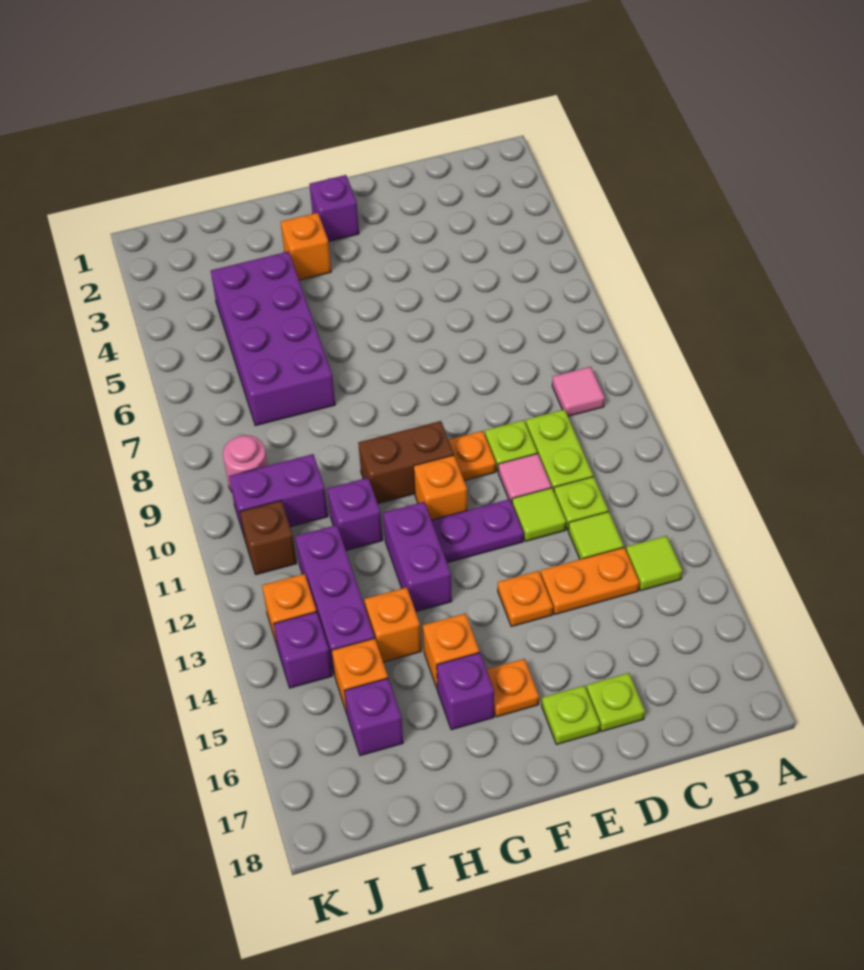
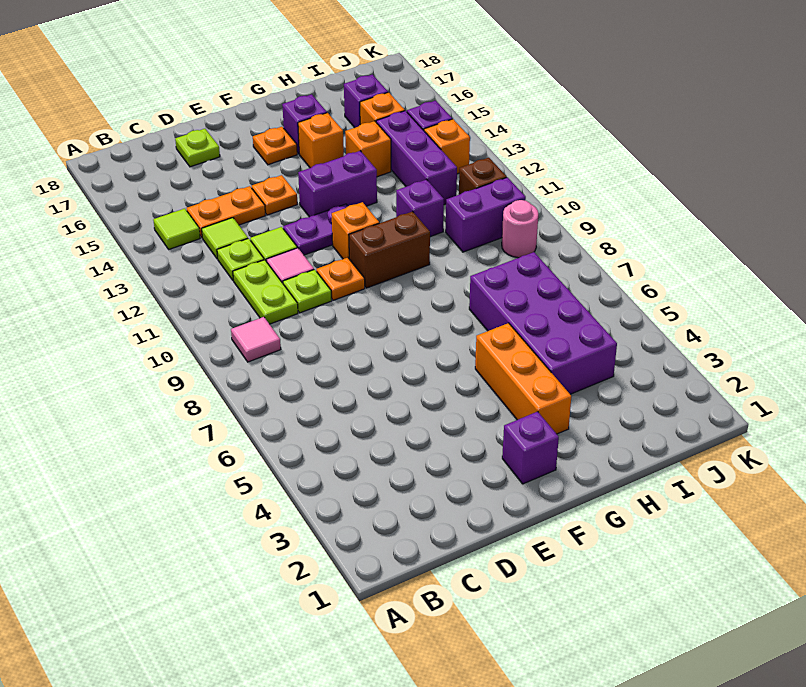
lime 1x1 plate [542,686,600,744] -> none
orange 1x1 brick [281,213,331,280] -> orange 1x3 brick [475,323,571,434]
purple 1x2 brick [383,502,452,611] -> purple 1x2 brick turned to [298,151,377,217]

